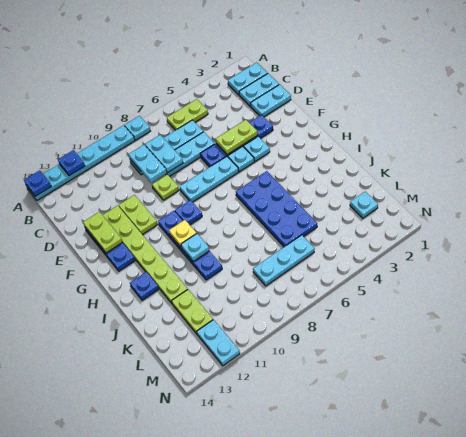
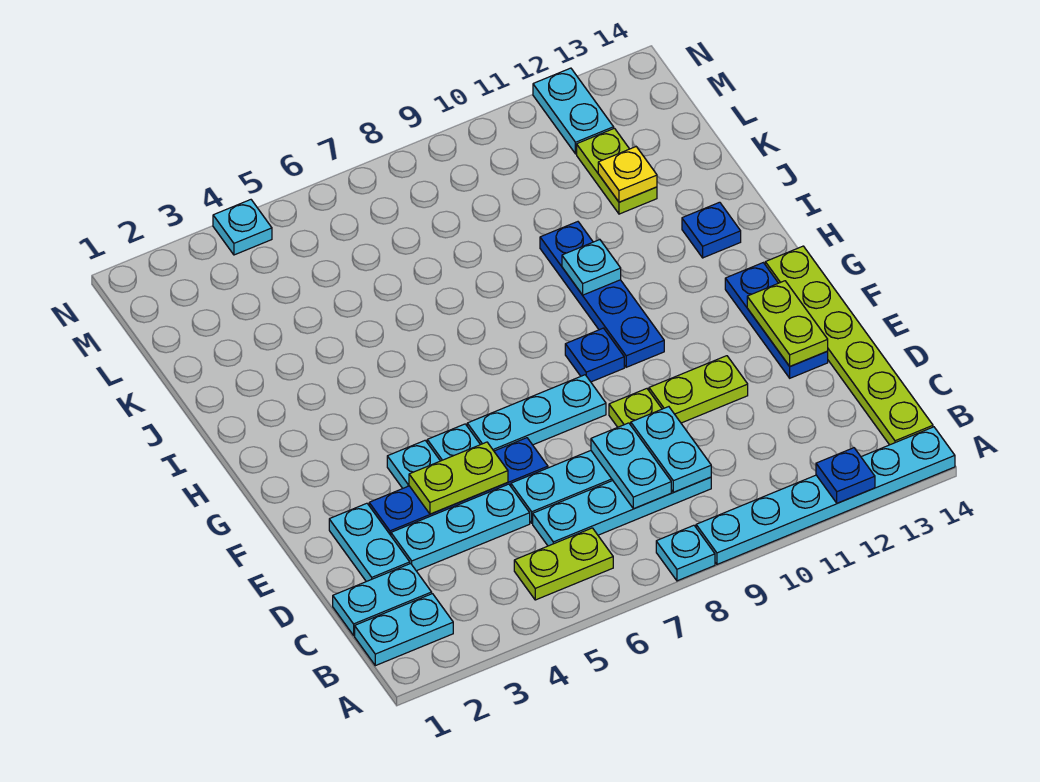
blue 1x1 plate [24,170,51,196] -> none
cyan 1x2 plate [250,85,291,117] -> cyan 1x2 plate turned to [329,503,410,582]
lime 1x2 plate [119,195,158,235] -> lime 1x2 plate turned to [649,356,748,423]
lime 1x6 plate [103,206,188,303] -> lime 1x6 plate moved to [765,246,933,445]
blue 2x4 plate [236,171,317,247] -> none
yellow 1x1 plate [169,220,197,247] -> yellow 1x1 plate moved to [598,147,657,202]
cyan 1x1 plate [350,192,378,218] -> cyan 1x1 plate moved to [213,200,272,255]
cyan 1x3 plate [253,235,315,286] -> cyan 1x3 plate moved to [391,484,530,571]

